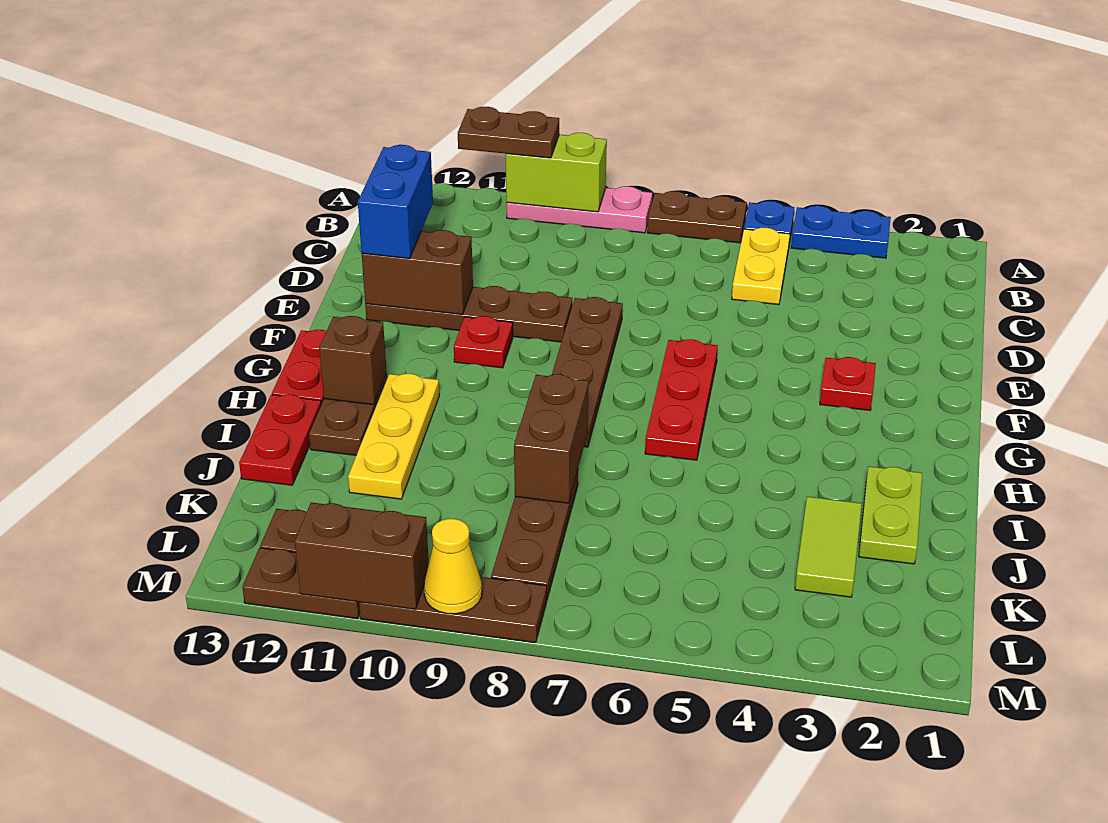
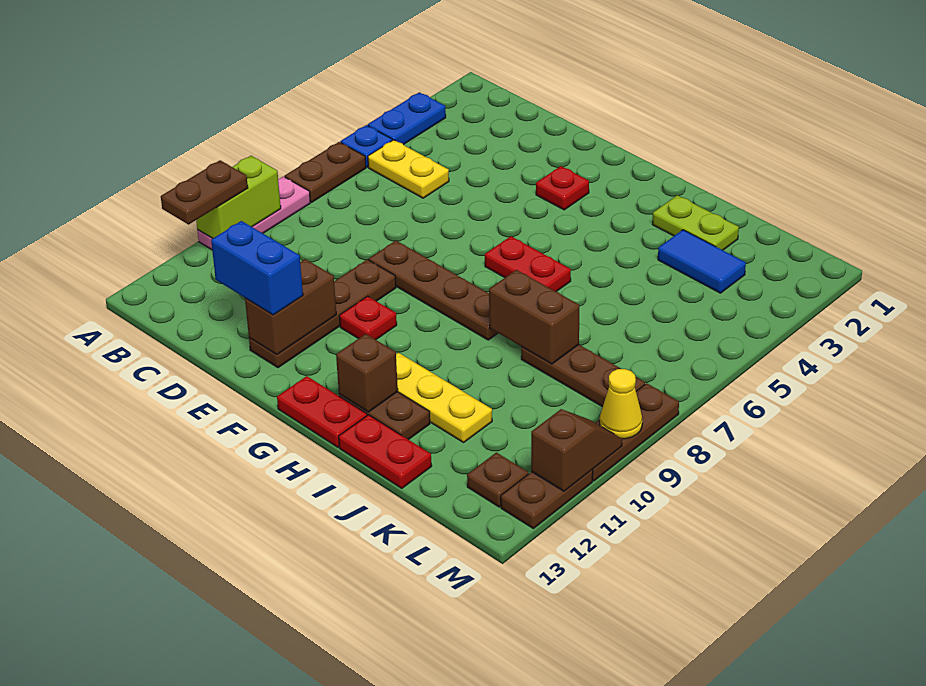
red 1x3 plate [645,339,718,460] -> red 1x2 plate [485,236,571,292]
lime 1x2 tile [795,497,862,597] -> blue 1x2 tile [658,230,746,293]
brown 1x2 brick [295,503,429,609] -> brown 1x2 slope [531,409,622,491]

